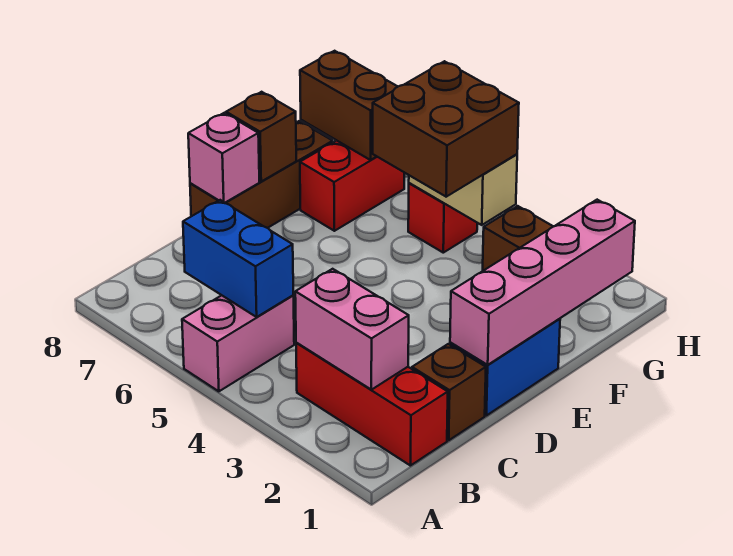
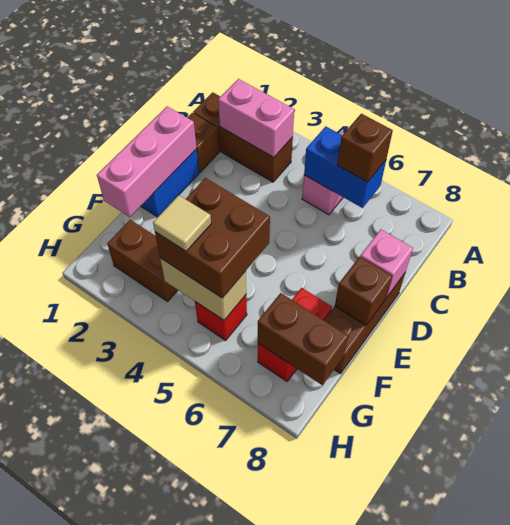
red 1x3 brick [296,343,448,466] -> brown 1x3 brick [193,92,293,182]
none -> brown 1x1 brick [337,114,393,182]
pink 1x4 brick [450,200,635,365] -> pink 1x3 brick [97,106,196,217]
none -> tan 1x1 tile [153,195,211,251]

